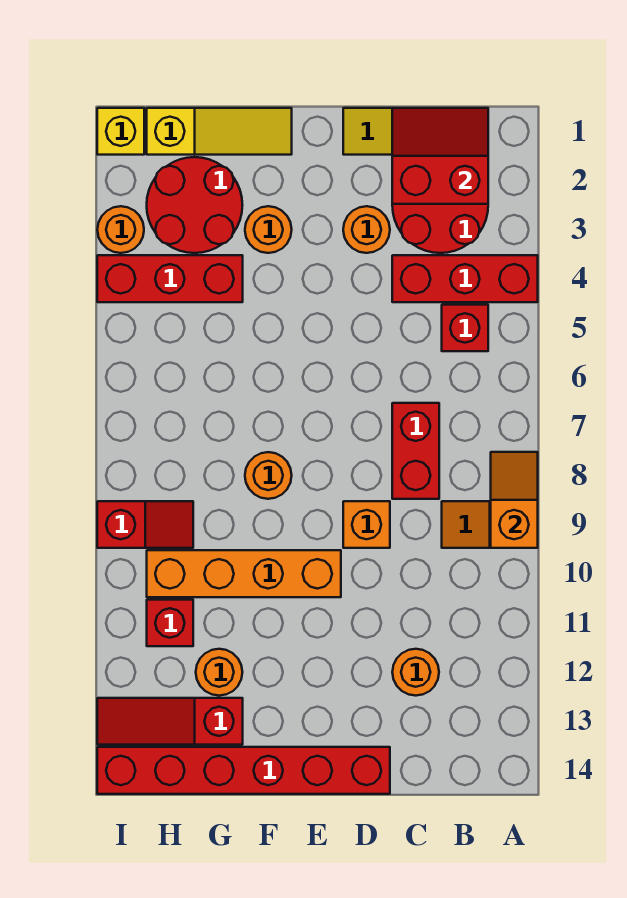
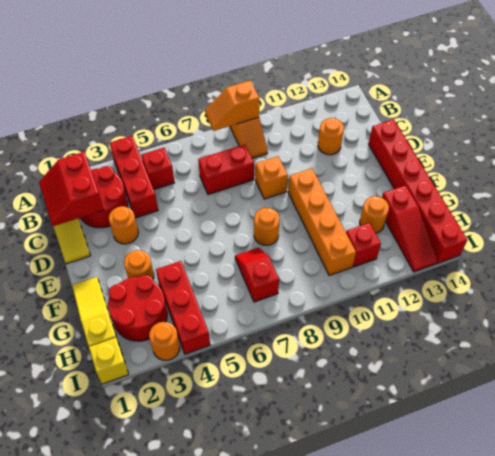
red 1x2 slope [97,501,193,548] -> red 1x2 slope moved to [235,248,279,302]

